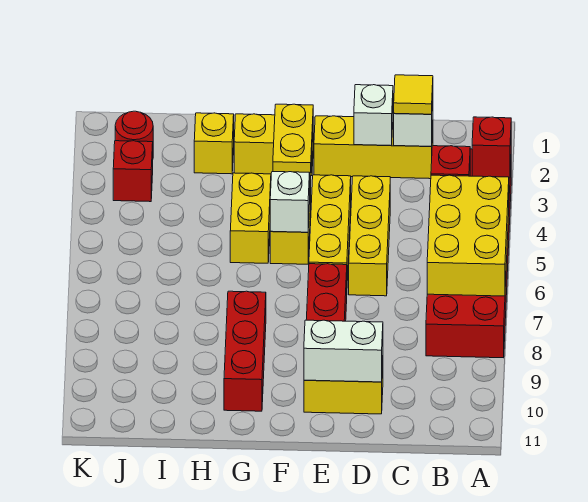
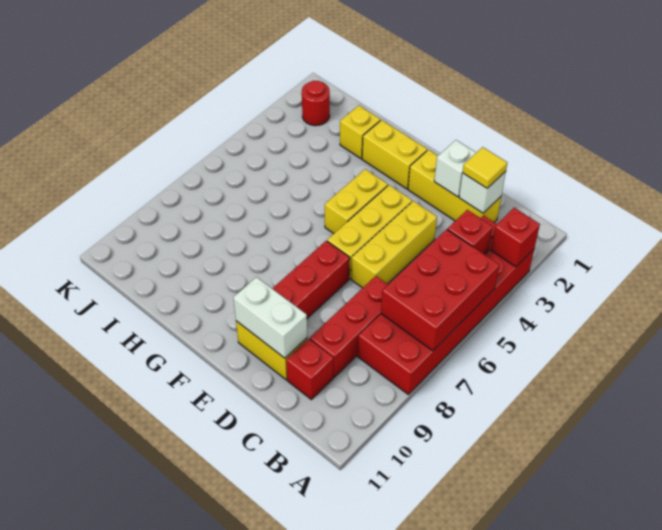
yellow 2x3 brick [427,175,509,296] -> red 2x3 brick [381,229,499,351]
yellow 1x2 plate [273,104,313,173] -> none
white 1x1 brick [270,172,310,232] -> none
yellow 1x2 brick [230,173,271,263] -> none
red 1x3 brick [224,291,266,411] -> red 1x3 brick moved to [310,276,388,377]
red 1x1 brick [113,141,153,202] -> red 1x1 brick moved to [286,339,333,399]

